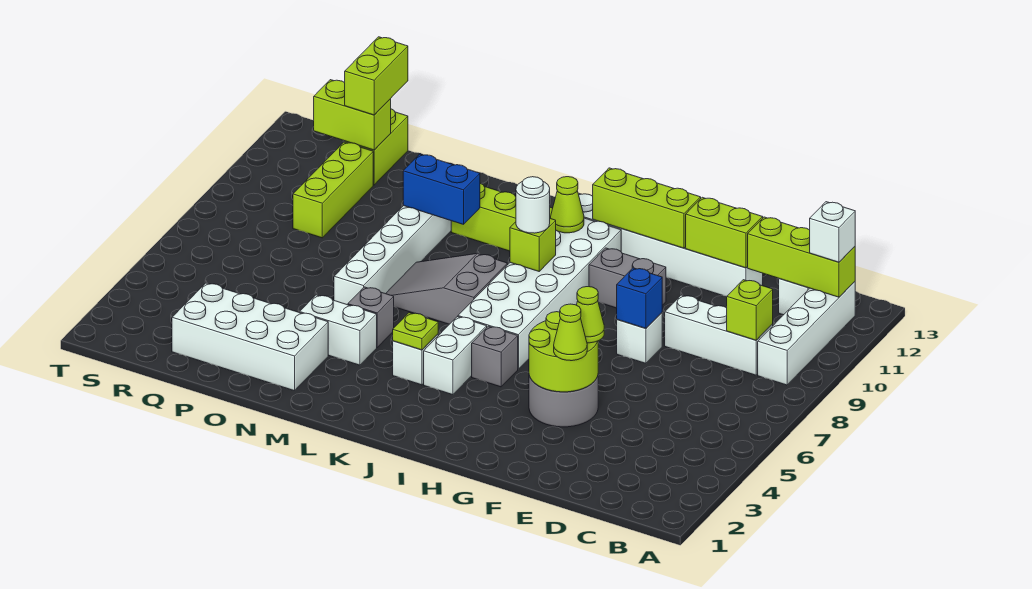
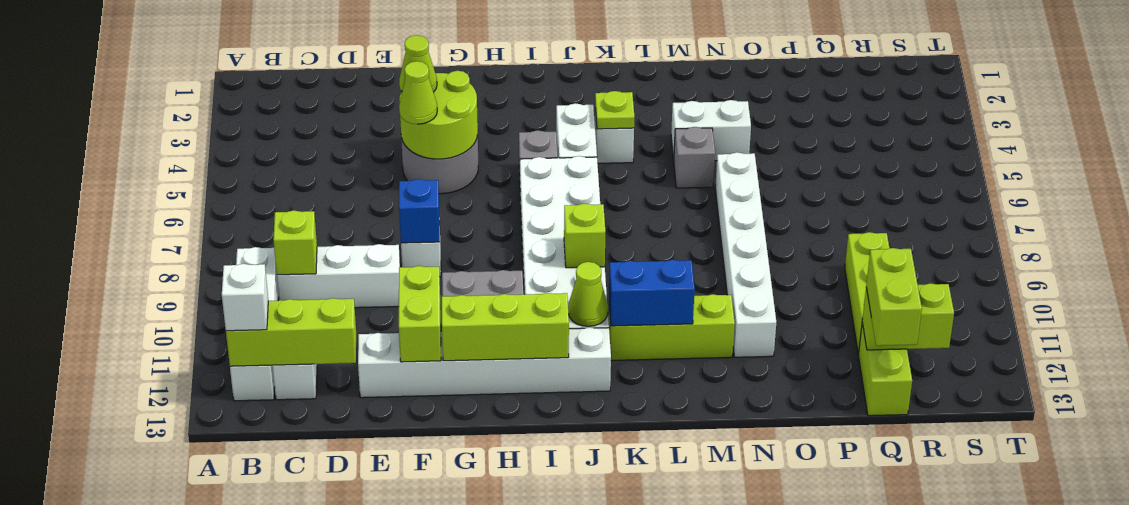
lime 1x2 brick [686,197,763,268] -> lime 1x2 brick turned to [399,266,441,362]
white 1x1 round brick [516,177,550,233] -> none
grey 2x3 slope [386,254,508,324] -> none
blue 1x2 brick [403,154,480,224] -> blue 1x2 brick moved to [609,260,695,326]
white 2x4 brick [172,283,328,391] -> none

